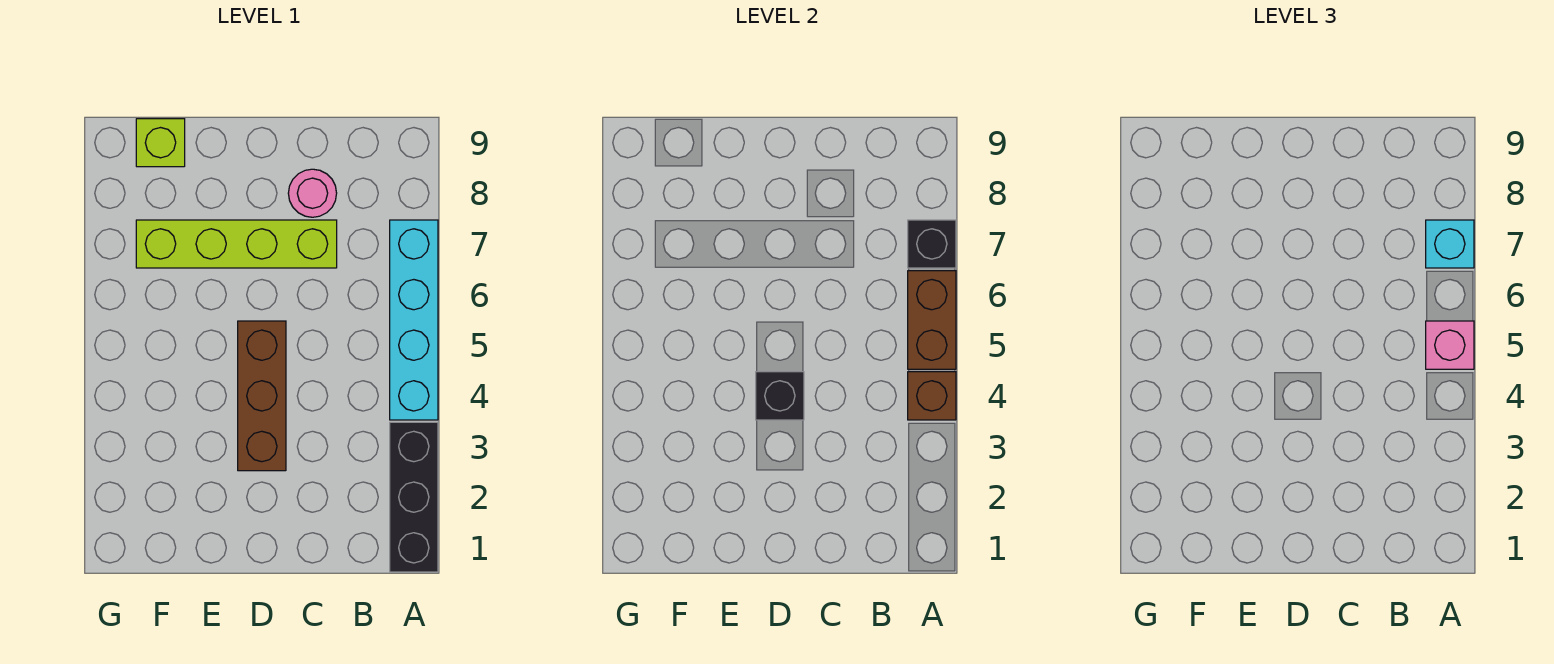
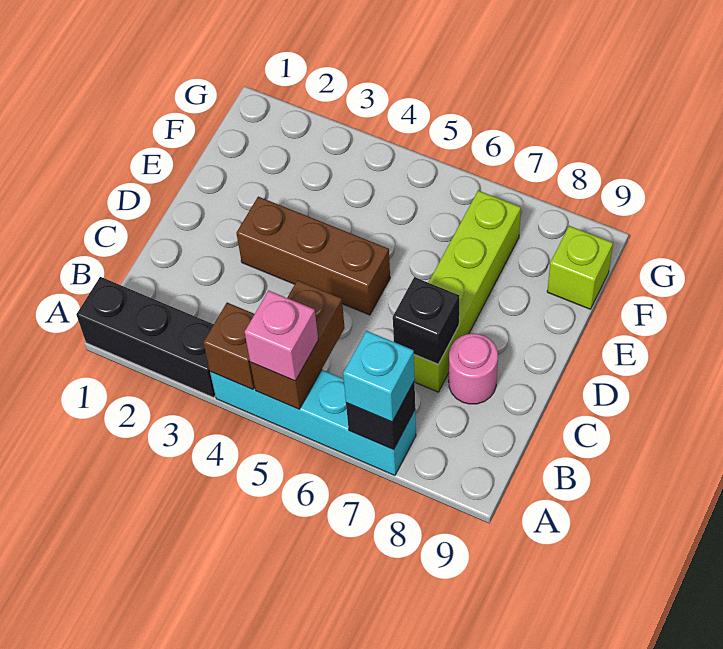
brown 1x2 brick [908,271,956,369] -> brown 1x2 brick turned to [250,280,345,409]
black 1x1 brick [756,372,804,420] -> black 1x1 brick moved to [393,277,459,364]

